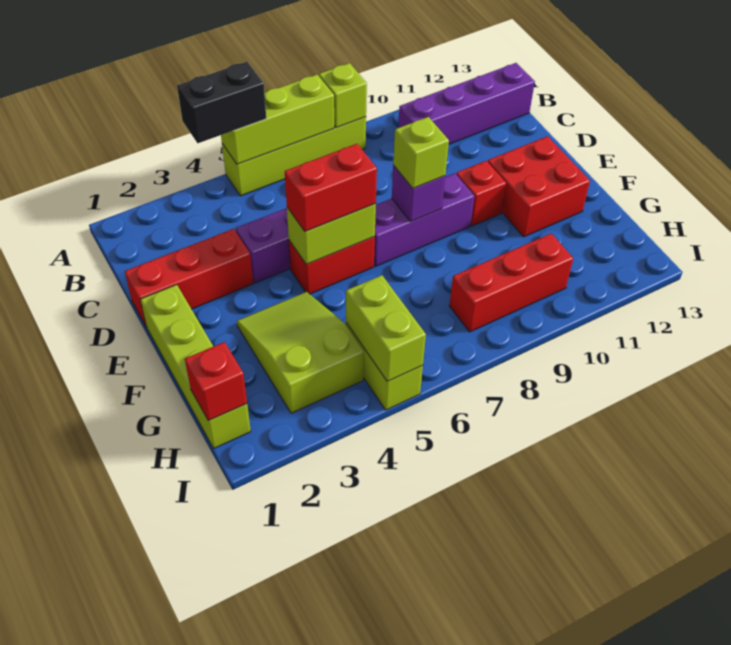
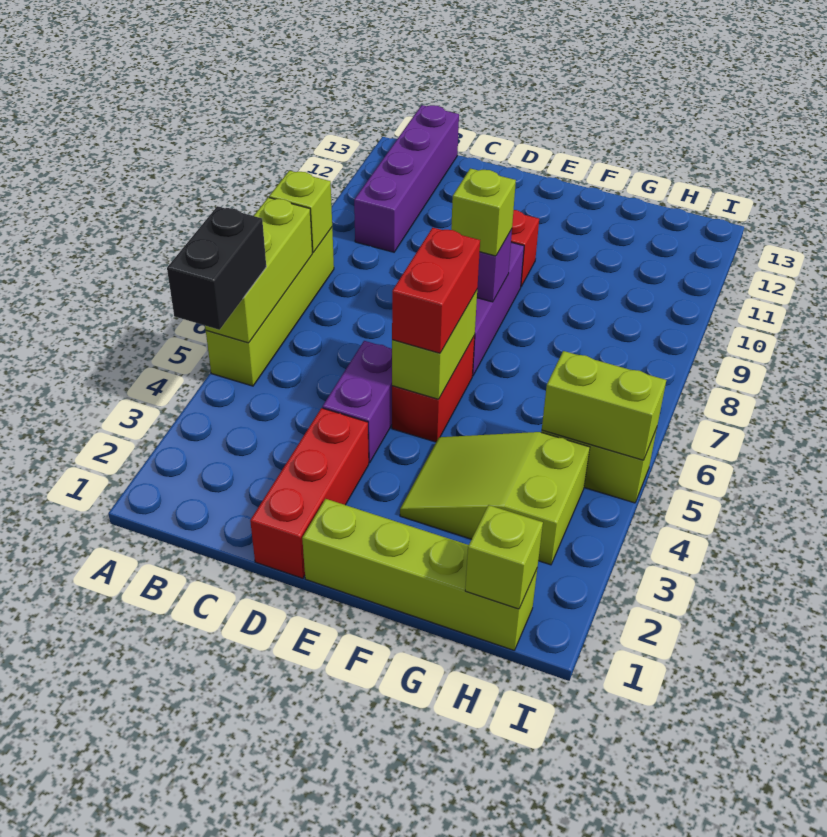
red 2x2 brick [488,136,590,237] -> none
red 1x1 brick [185,342,247,421] -> lime 1x1 brick [465,505,543,609]
red 1x3 brick [449,234,573,332] -> none

